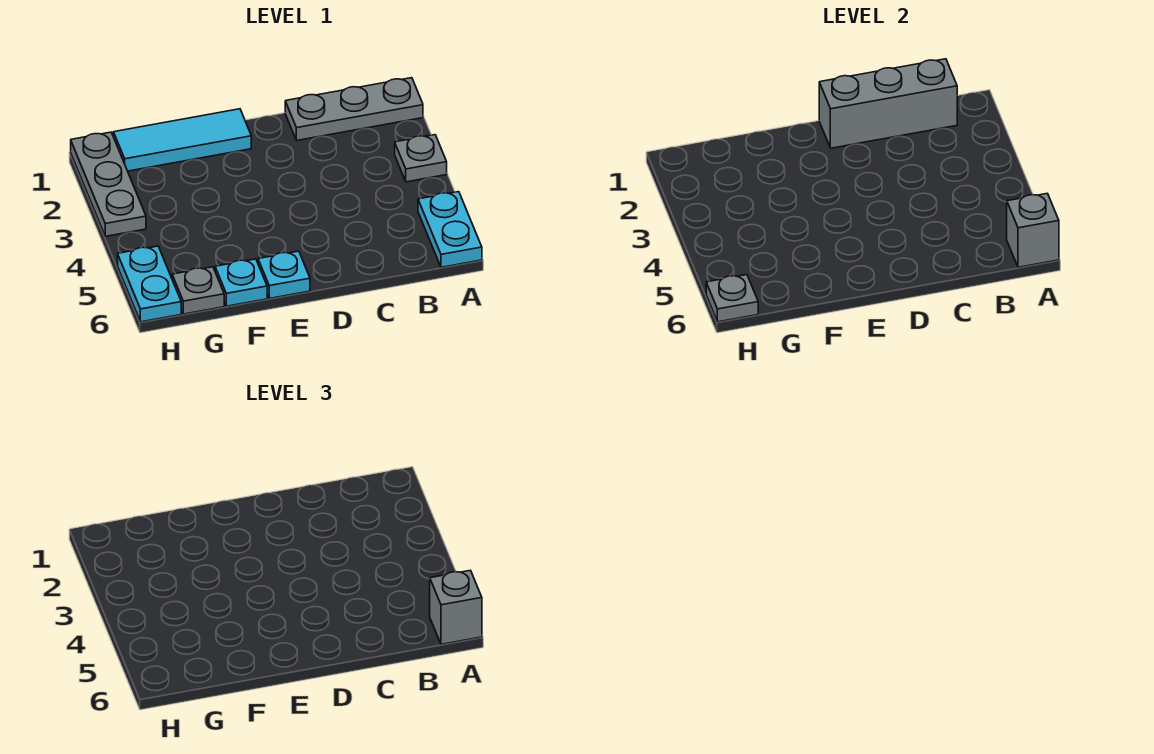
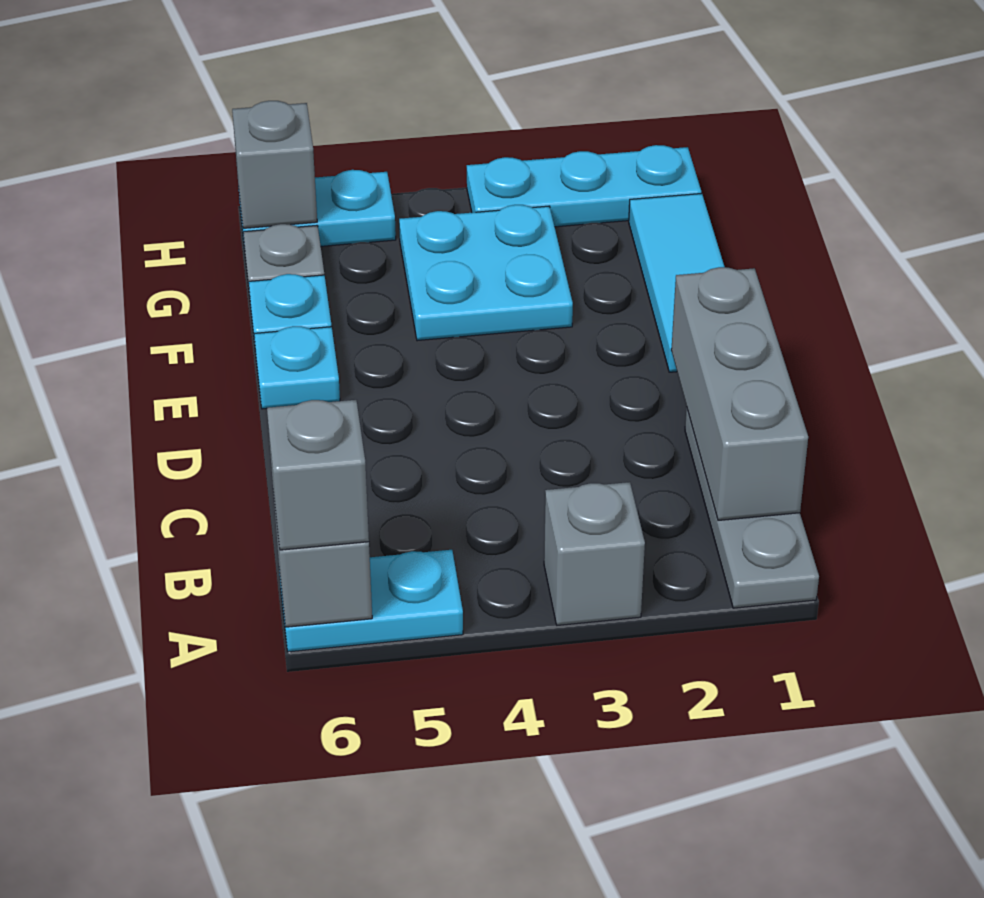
grey 1x1 plate [395,135,447,182] -> grey 1x1 brick [544,482,645,625]
none -> cyan 2x2 plate [399,205,573,341]
grey 1x3 plate [71,132,146,236] -> cyan 1x3 plate [467,145,701,227]
grey 1x1 plate [706,275,758,322] -> grey 1x1 brick [232,101,317,228]

